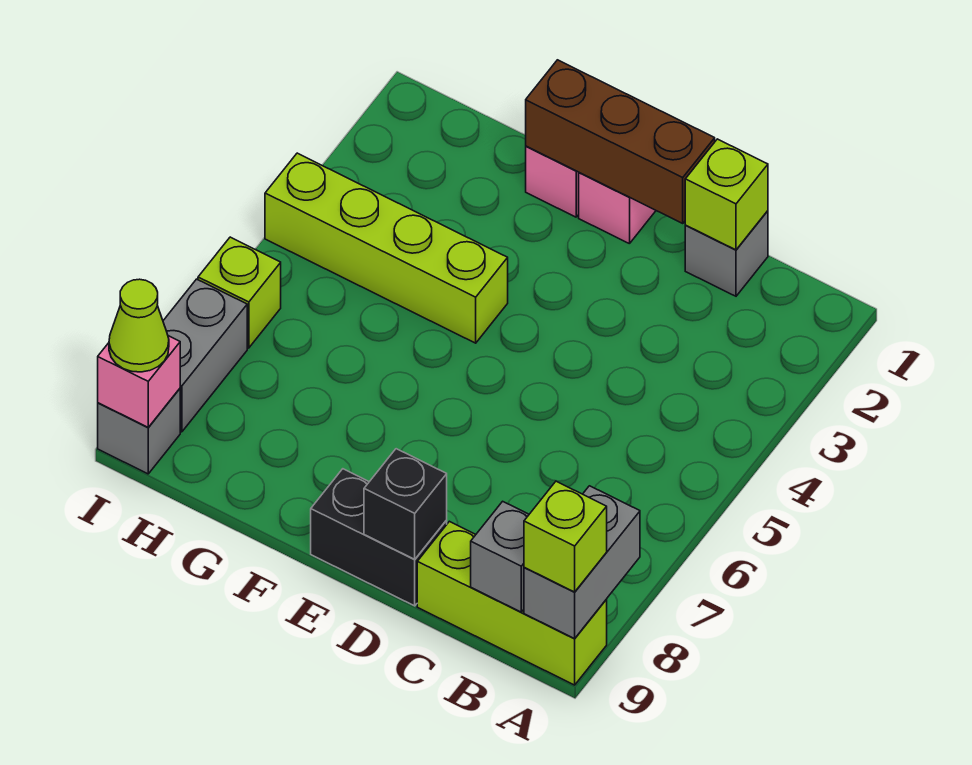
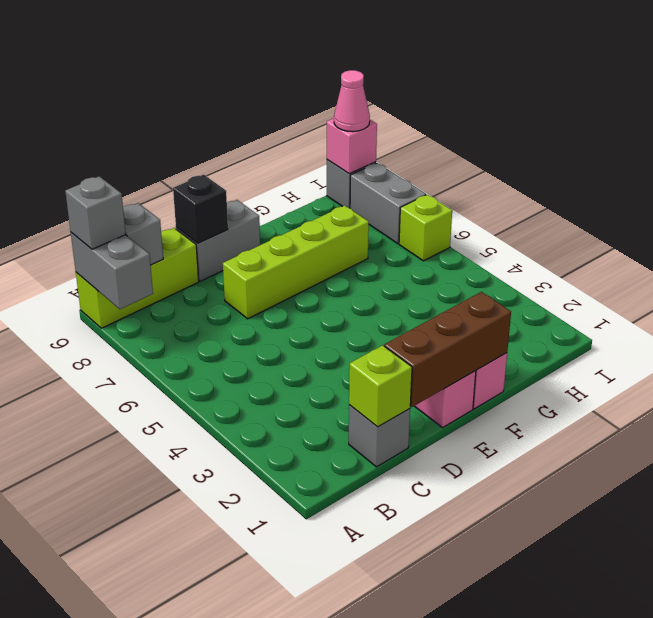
lime 1x1 brick [524,481,607,592] -> grey 1x1 brick [65,176,126,249]
black 1x2 brick [311,469,447,606] -> grey 1x2 brick [176,200,260,281]
lime 1x4 brick [265,153,508,343] -> lime 1x4 brick moved to [223,205,369,319]
lime 1x1 cone [109,279,169,372] -> pink 1x1 cone [334,70,370,132]

